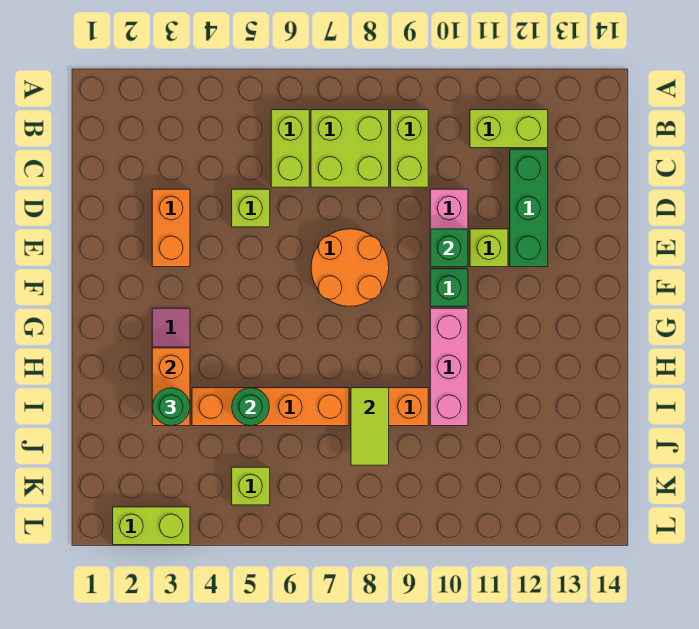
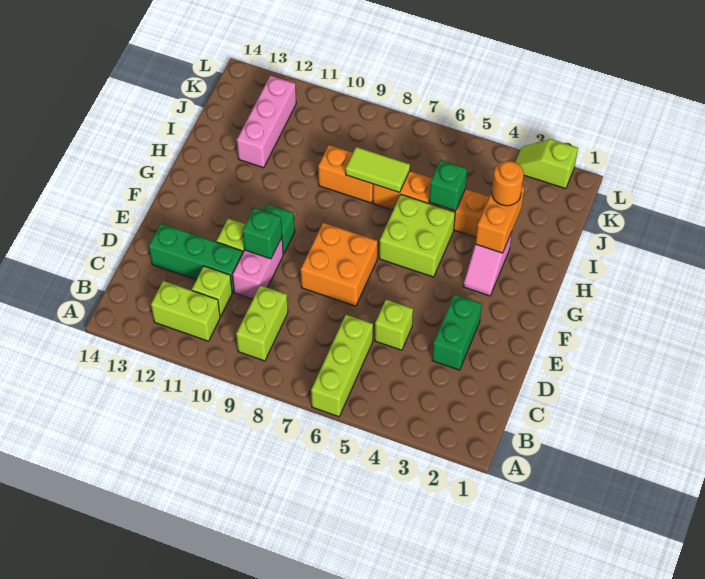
lime 1x2 brick [271,110,309,187] -> lime 1x3 brick [311,315,373,417]
lime 2x2 brick [311,110,389,187] -> lime 2x2 brick moved to [379,195,455,277]
green 1x3 brick [510,149,548,267] -> green 1x3 brick turned to [149,224,243,292]
orange 1x2 brick [152,189,190,267] -> green 1x2 brick [432,294,482,370]
orange 2x2 round brick [311,229,389,306] -> orange 2x2 brick [301,223,378,306]
pink 1x3 brick [430,308,468,426] -> pink 1x3 brick moved to [237,75,296,168]
green 1x1 round brick [152,388,190,426] -> orange 1x1 round brick [492,161,524,206]
green 1x1 round brick [232,388,269,426] -> green 1x1 brick [429,160,467,211]
lime 1x2 tile [351,388,389,465] -> lime 1x2 tile turned to [346,147,410,192]
lime 1x1 brick [232,467,270,505] -> lime 1x1 brick moved to [192,266,232,317]
lime 1x2 brick [113,507,190,545] -> lime 1x2 slope [515,139,578,189]

